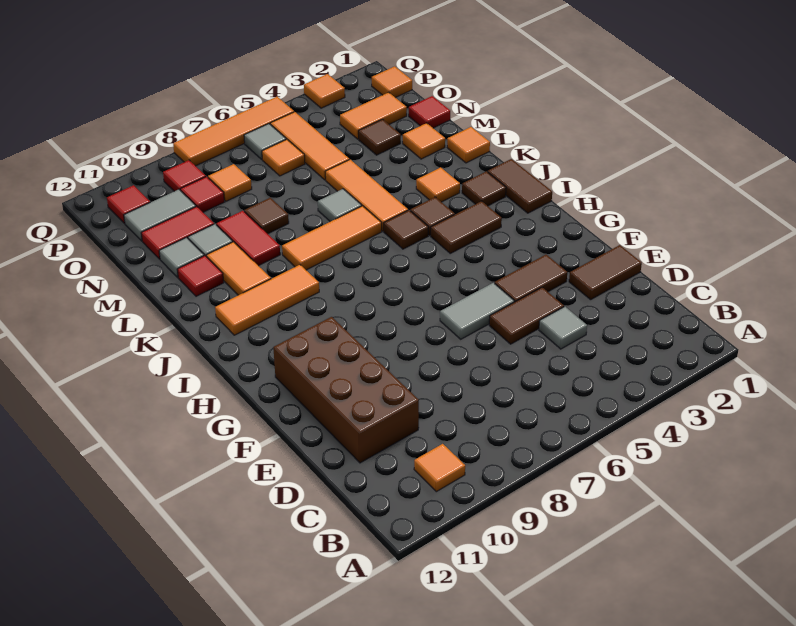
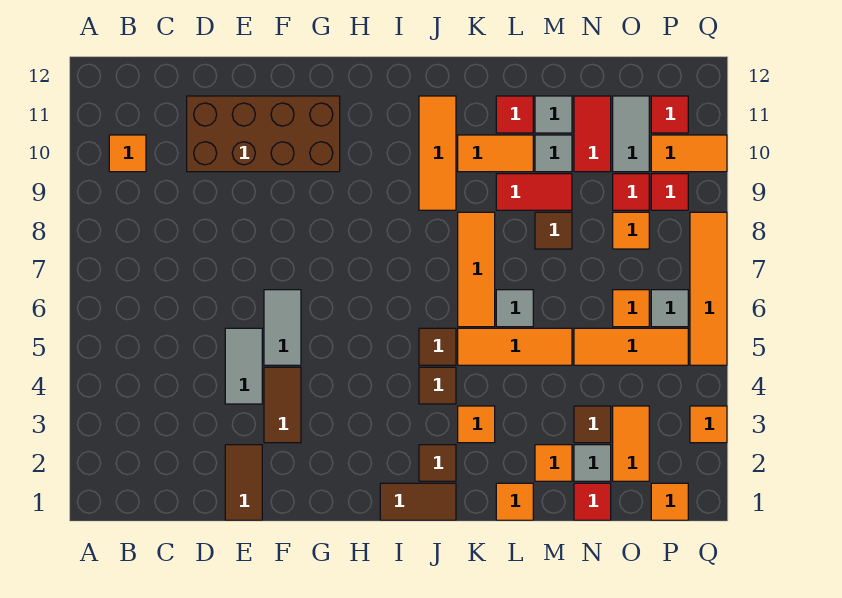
grey 1x1 tile [539,307,587,349] -> grey 1x1 tile moved to [574,445,611,481]
brown 1x2 tile [489,287,564,344] -> grey 1x2 tile [225,328,262,404]
brown 1x2 tile [431,201,502,253] -> none
none -> orange 1x2 tile [651,135,727,172]

